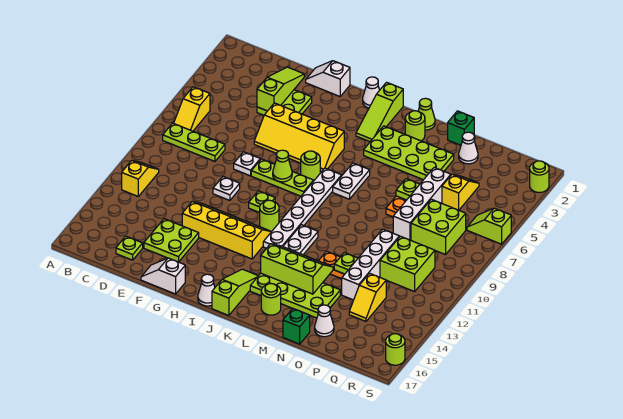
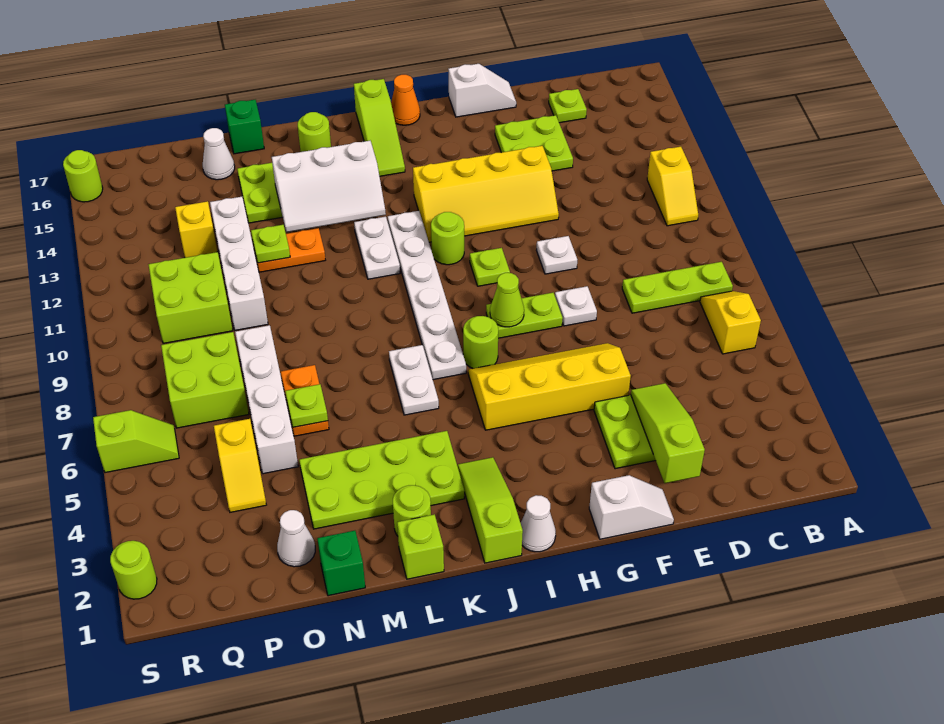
lime 1x3 slope [257,67,304,111] -> lime 1x3 slope turned to [631,383,705,483]
lime 1x3 plate [251,159,314,196] -> lime 1x2 plate [486,293,563,338]
white 1x1 cone [198,274,215,306] -> orange 1x1 cone [391,75,420,125]
lime 2x3 slope [261,244,333,294] -> white 2x3 slope [272,141,386,232]
lime 1x1 cone [418,98,435,130] -> lime 1x1 brick [397,514,444,579]

